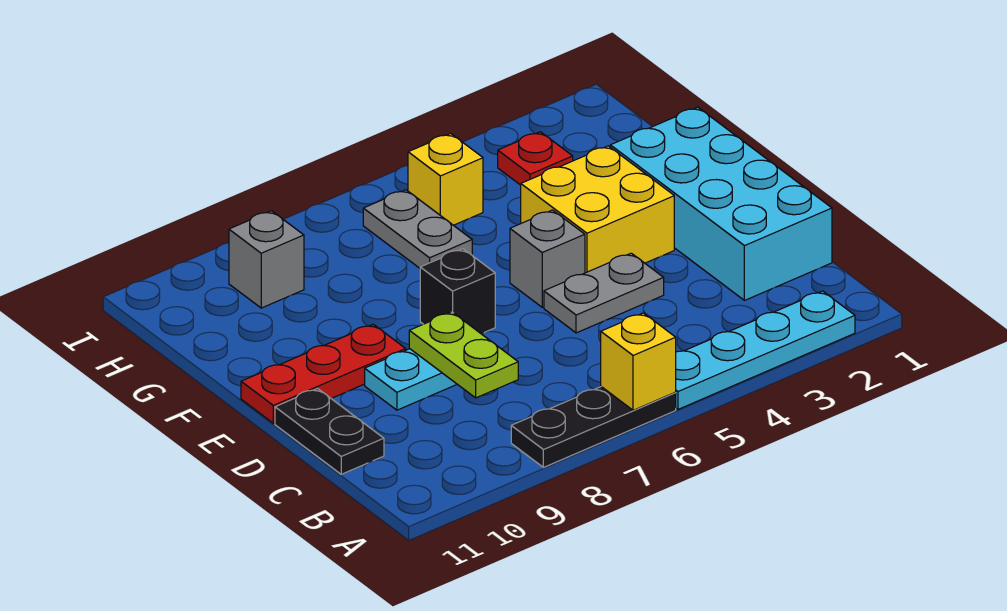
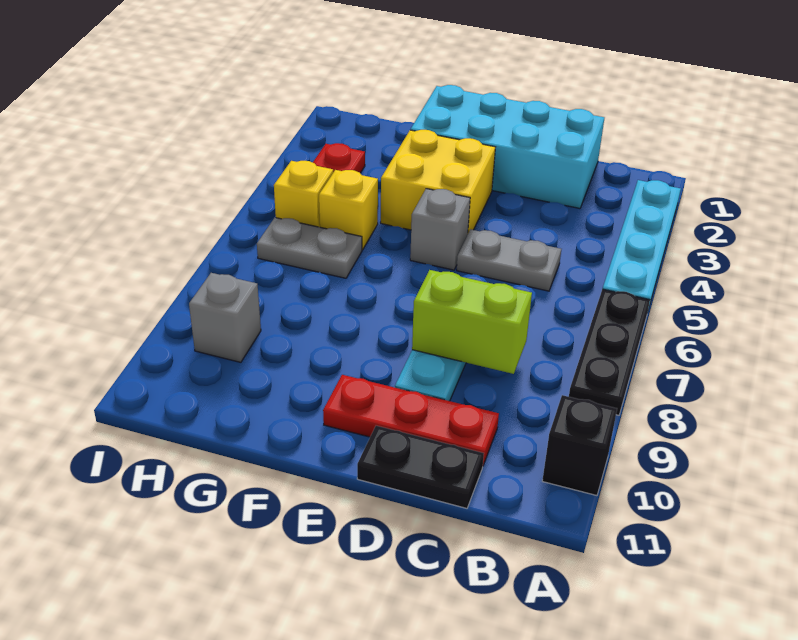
yellow 1x1 brick [601,313,676,410] -> yellow 1x1 brick moved to [319,170,378,250]
lime 1x2 plate [409,312,518,398] -> lime 1x2 brick [412,270,532,374]
grey 1x2 plate [544,253,664,333] -> grey 1x2 plate turned to [457,229,561,291]
black 1x1 brick [420,249,495,333] -> black 1x1 brick moved to [542,395,617,496]
red 1x3 plate [241,324,406,423] -> red 1x3 plate turned to [323,375,499,465]

